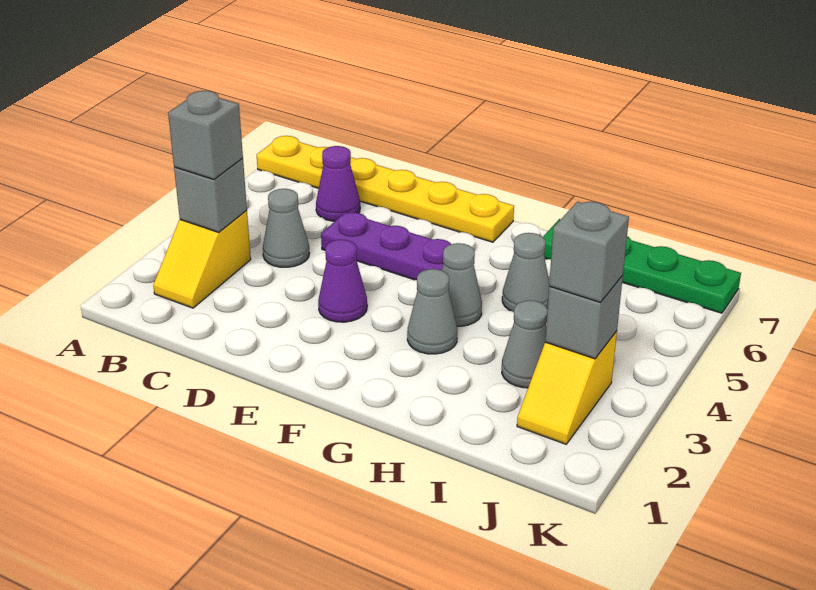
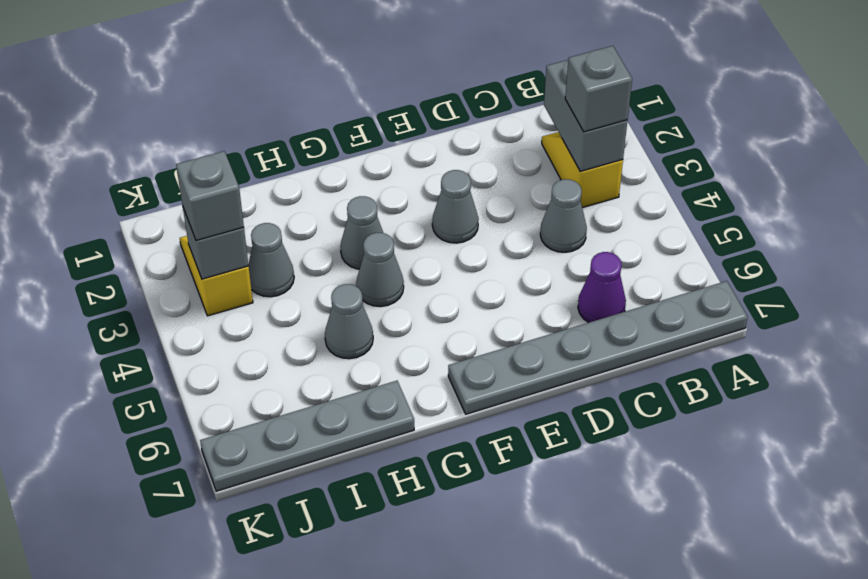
yellow 1x6 plate [257,136,514,242] -> grey 1x6 plate [448,281,748,414]
grey 1x1 brick [174,158,247,232] -> grey 1x2 brick [544,60,628,172]
purple 1x3 plate [321,212,451,280] -> none
purple 1x1 cone [318,239,367,322] -> grey 1x1 cone [432,170,479,243]
green 1x4 plate [543,219,741,313] -> grey 1x4 plate [200,381,414,491]

